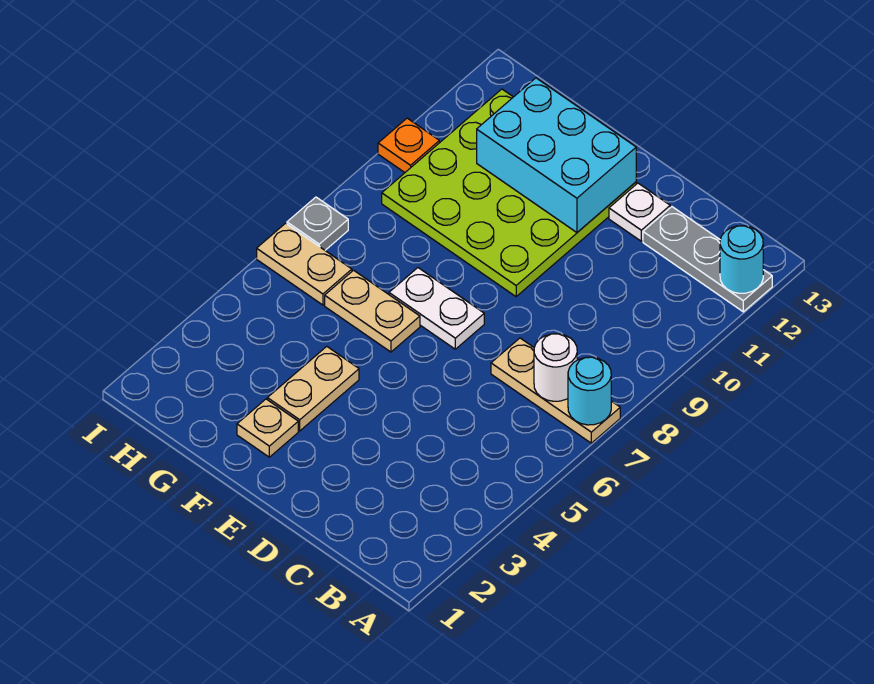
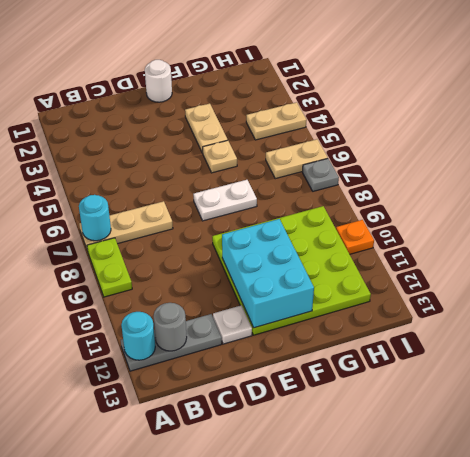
none -> lime 1x2 plate [87,238,132,297]
white 1x1 round brick [534,334,577,401] -> white 1x1 round brick moved to [145,60,172,102]
none -> grey 1x1 round brick [154,303,187,351]
cyan 2x3 brick [477,78,636,232] -> cyan 2x3 brick turned to [222,219,314,328]
tan 1x1 plate [237,399,298,457] -> tan 1x1 plate moved to [203,140,237,173]
tan 1x2 plate [325,270,420,352] -> tan 1x2 plate moved to [246,102,306,140]

